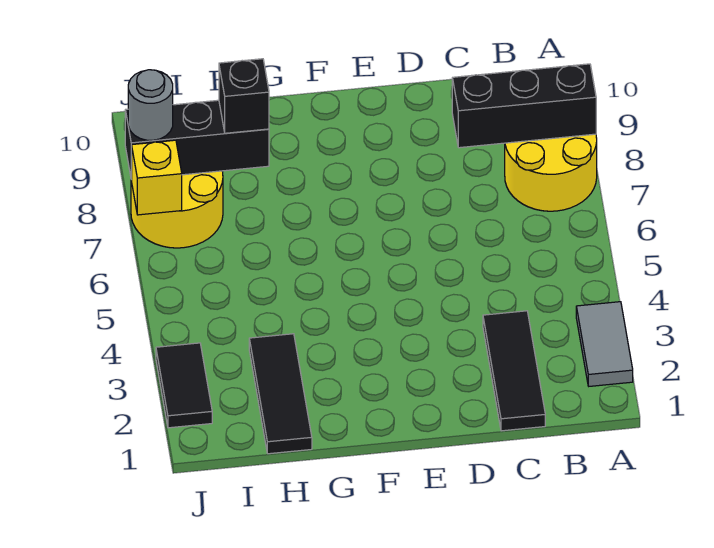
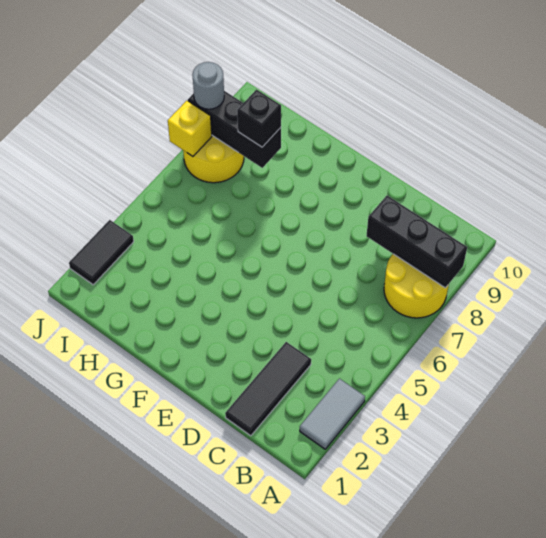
black 1x3 tile [249,334,312,454] -> none

